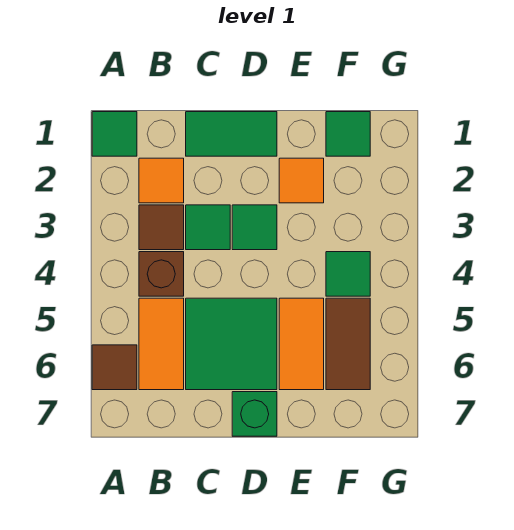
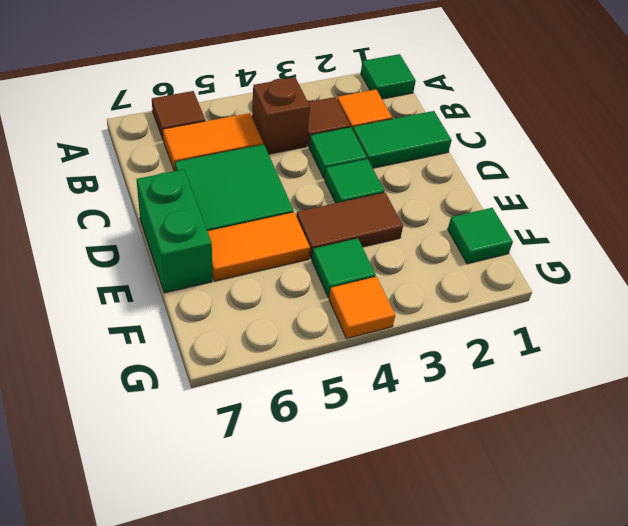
green 1x2 tile [186,112,277,156] -> green 1x2 tile turned to [353,111,452,168]
green 1x1 brick [232,392,277,436] -> green 1x2 brick [137,169,212,293]
orange 1x1 tile [279,158,324,203] -> orange 1x1 tile moved to [329,277,395,339]
brown 1x2 tile [326,298,370,390] -> brown 1x2 tile moved to [296,193,403,259]

